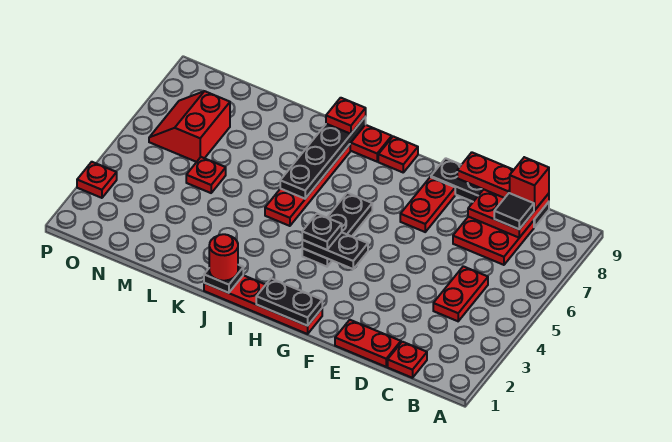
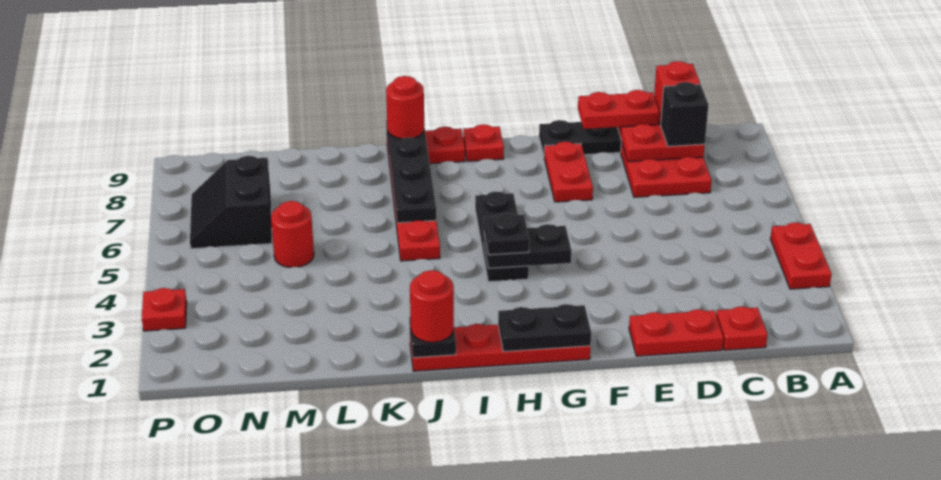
red 1x2 plate [433,266,488,321] -> red 1x2 plate moved to [770,222,832,289]
black 1x1 tile [494,193,534,229] -> black 1x1 brick [661,82,708,146]
red 1x1 plate [326,98,366,134] -> red 1x1 round brick [386,76,424,139]
red 1x1 plate [186,157,226,193] -> red 1x1 round brick [271,201,314,267]
red 2x2 slope [149,91,230,162] -> black 2x2 slope [190,156,272,249]

